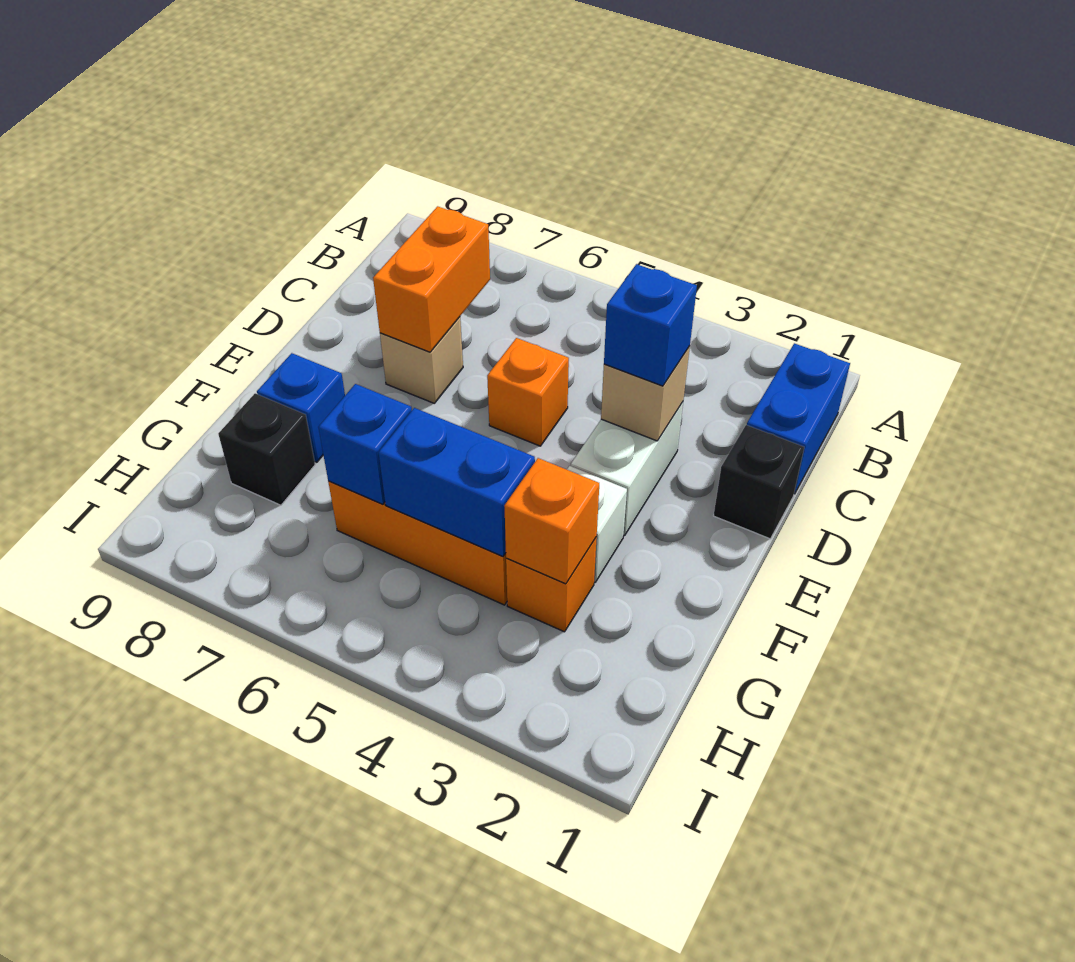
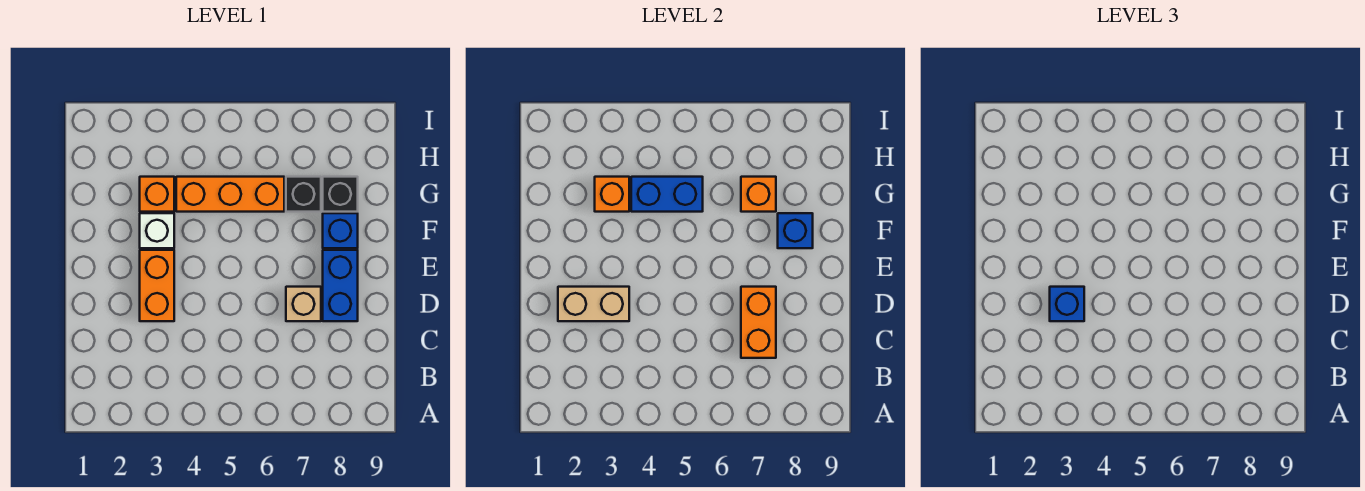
blue 1x2 brick [747,343,850,494] -> blue 1x2 brick moved to [323,250,358,321]
black 1x1 brick [714,425,804,539] -> black 1x1 brick moved to [286,177,321,212]
white 1x2 brick [571,402,683,536] -> orange 1x2 brick [140,250,174,321]
tan 1x1 brick [601,346,690,441] -> tan 1x2 brick [558,287,629,321]
orange 1x1 brick [487,338,569,446] -> orange 1x1 brick moved to [741,177,776,212]
blue 1x1 brick [318,384,412,504] -> blue 1x1 brick moved to [778,213,813,248]

